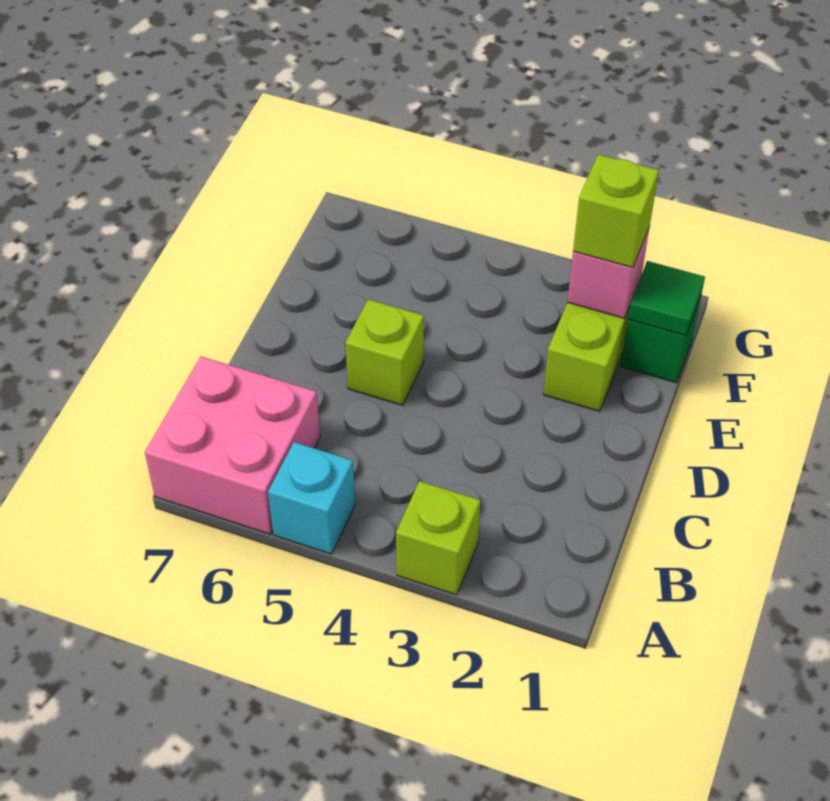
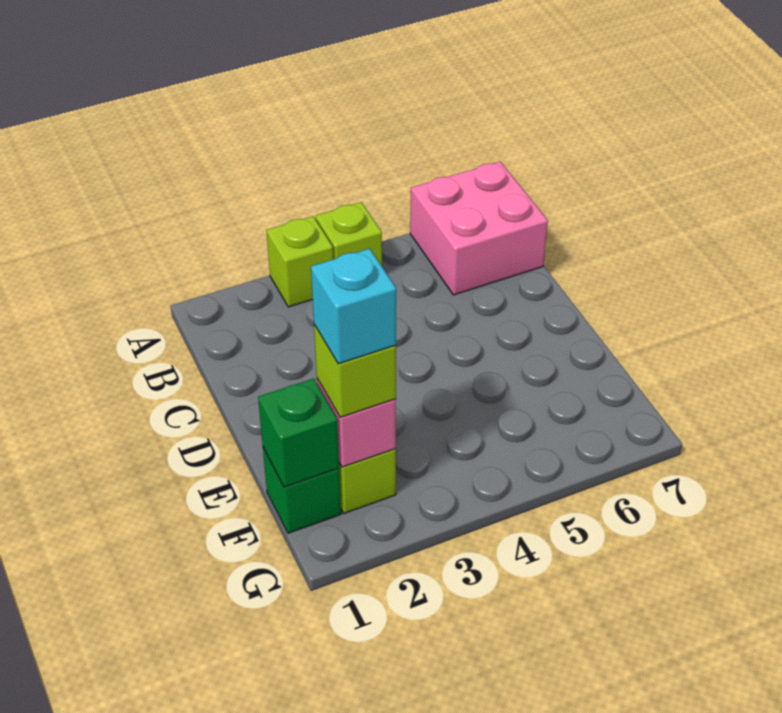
cyan 1x1 brick [268,442,355,554] -> cyan 1x1 brick moved to [311,249,396,364]
lime 1x1 brick [345,299,424,405] -> lime 1x1 brick moved to [316,202,382,266]
green 1x1 tile [628,261,705,336] -> green 1x1 brick [258,379,339,487]

